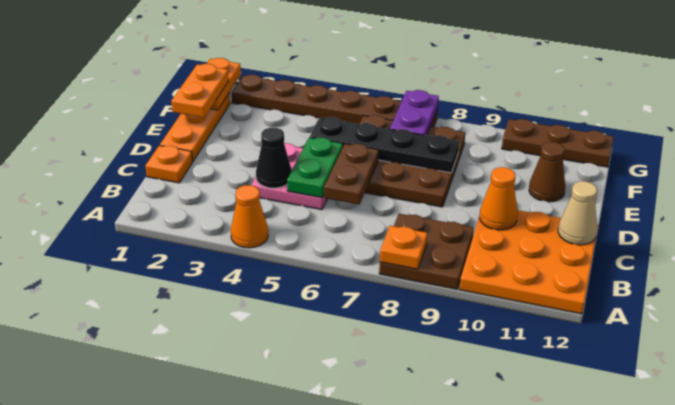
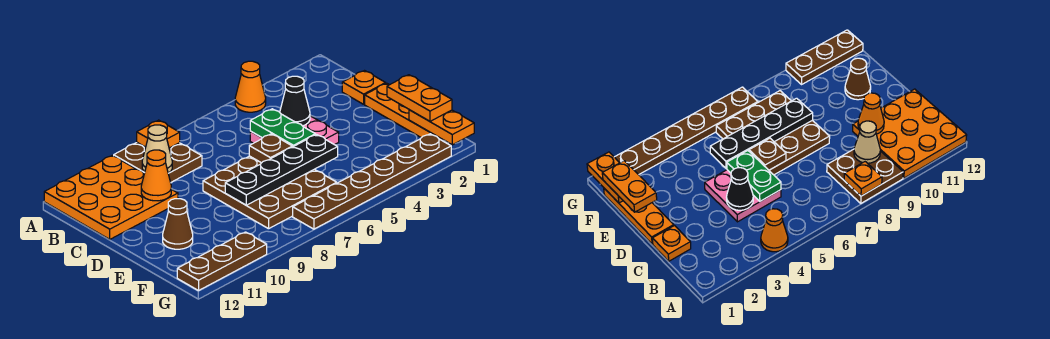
brown 1x2 plate [324,144,379,204] -> brown 1x1 plate [249,134,292,163]
tan 1x1 cone [558,181,597,245] -> tan 1x1 cone moved to [142,125,172,173]
purple 1x2 plate [390,90,439,135] -> none

